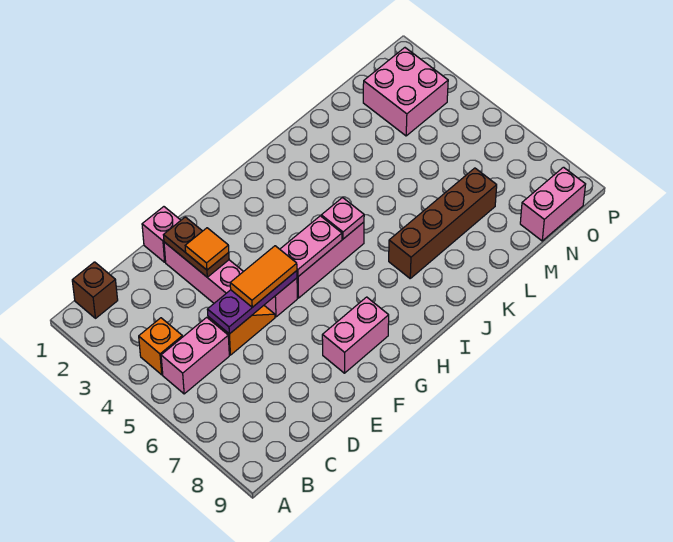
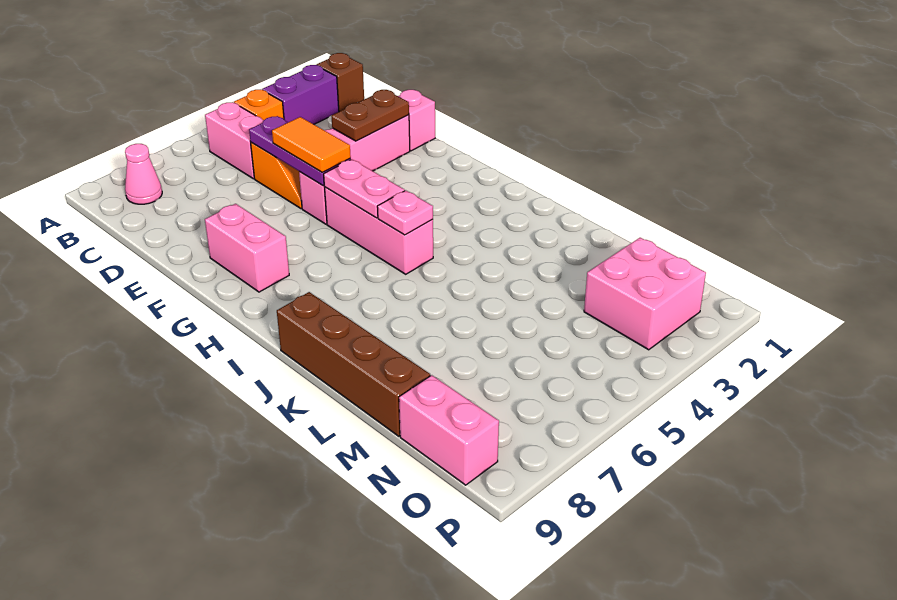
none -> purple 1x2 brick [262,65,339,124]
none -> pink 1x1 cone [125,144,162,204]
orange 1x1 tile [185,228,229,270] -> none
brown 1x4 brick [389,168,497,278] -> brown 1x4 brick moved to [277,292,430,436]

